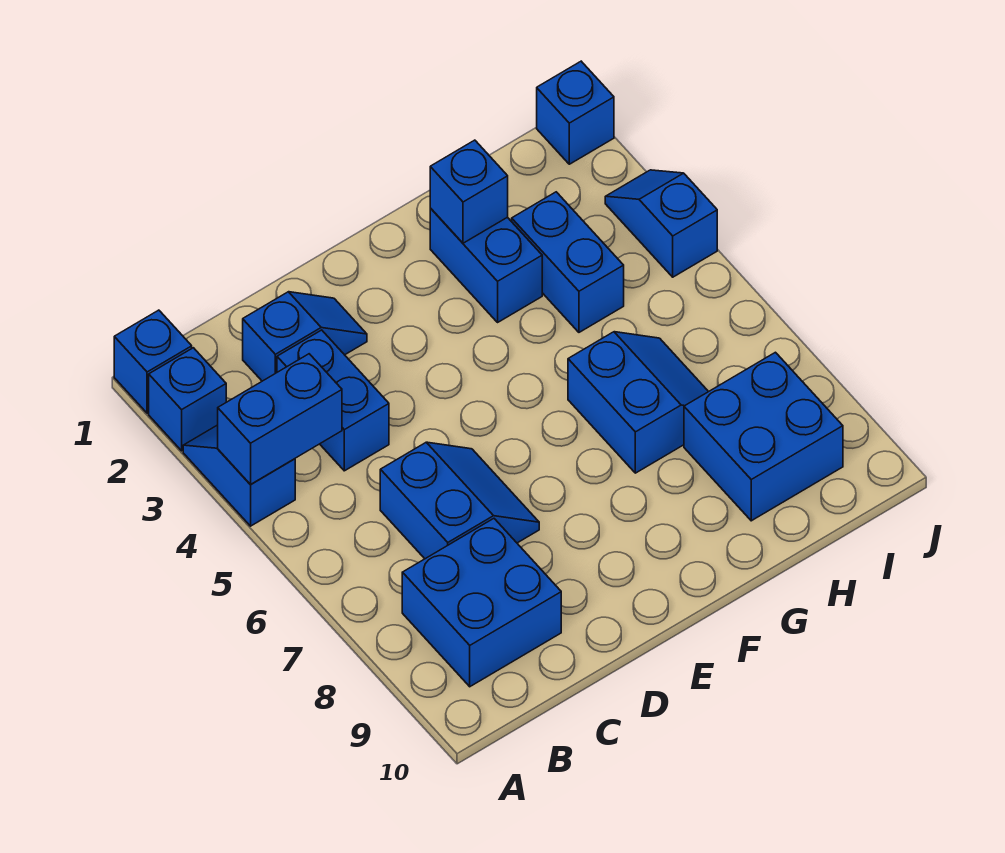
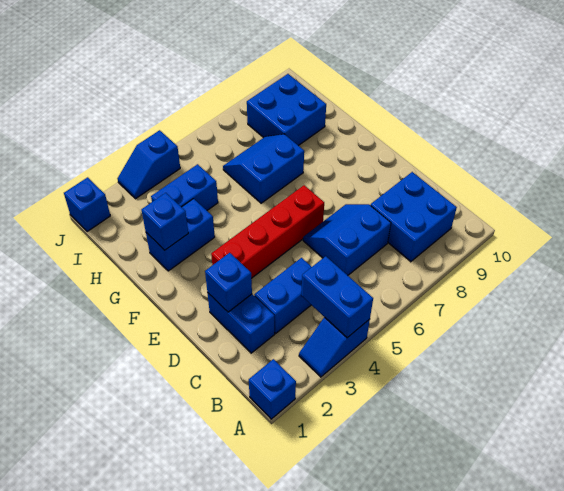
blue 1x1 brick [149,348,226,451] -> blue 1x1 brick moved to [205,253,252,312]
blue 1x2 slope [243,292,367,381] -> blue 1x2 brick [207,292,275,353]
none -> red 1x4 brick [211,185,324,278]

